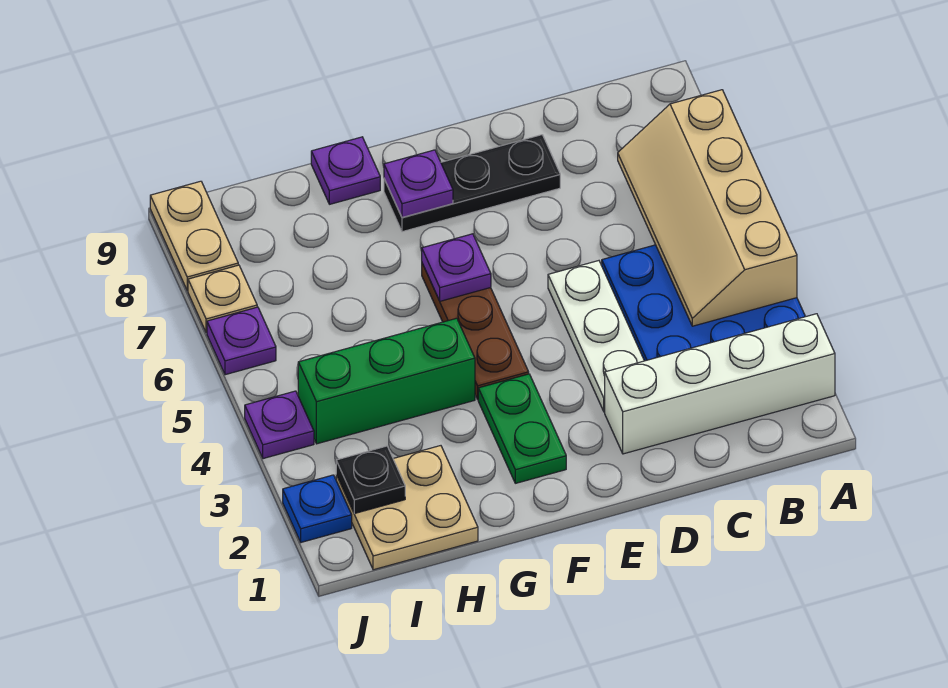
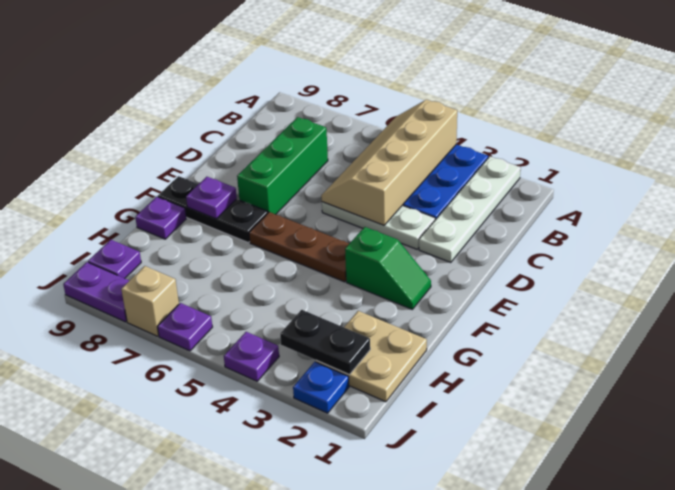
white 1x4 brick [605,314,835,454] -> white 1x4 plate [419,156,521,262]
tan 2x4 slope [618,90,797,326] -> tan 2x4 slope turned to [321,100,457,225]
black 1x3 plate [384,135,560,232] -> black 1x3 plate turned to [158,176,268,242]
green 1x2 plate [478,374,566,483] -> green 1x2 slope [345,227,431,309]
purple 1x1 plate [422,234,491,301] -> purple 1x1 plate moved to [88,240,141,278]
green 1x3 brick [298,318,475,444] -> green 1x3 brick moved to [237,117,328,215]
black 1x1 plate [336,446,405,514] -> black 1x2 plate [280,310,370,375]
tan 1x1 plate [188,265,257,333] -> tan 1x1 brick [121,266,179,336]
tan 1x2 plate [150,181,238,291] -> purple 1x2 plate [63,262,129,322]

